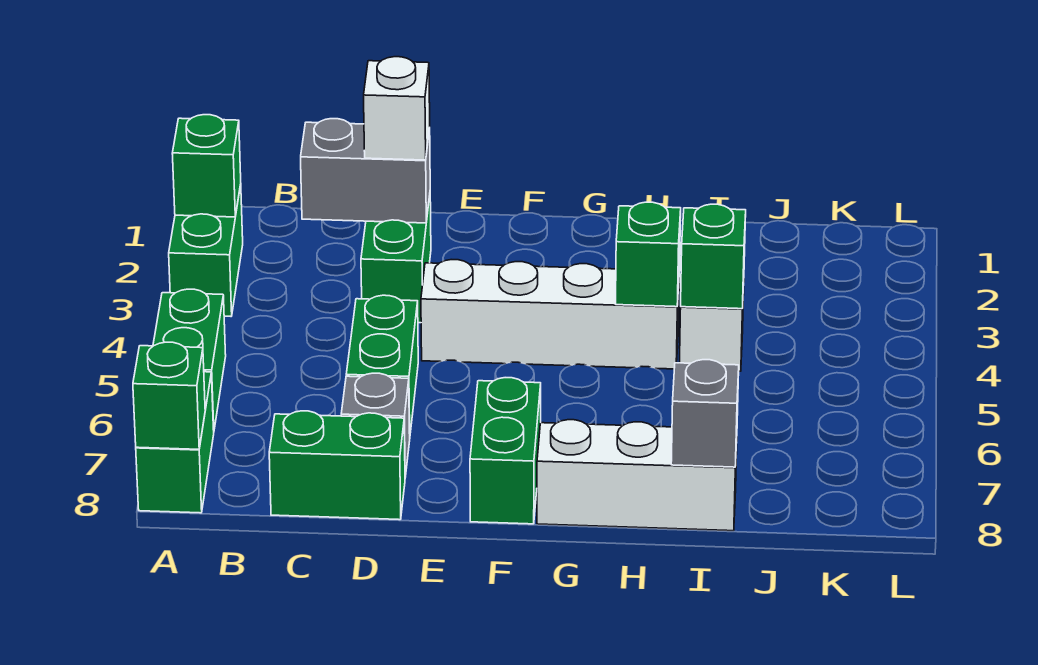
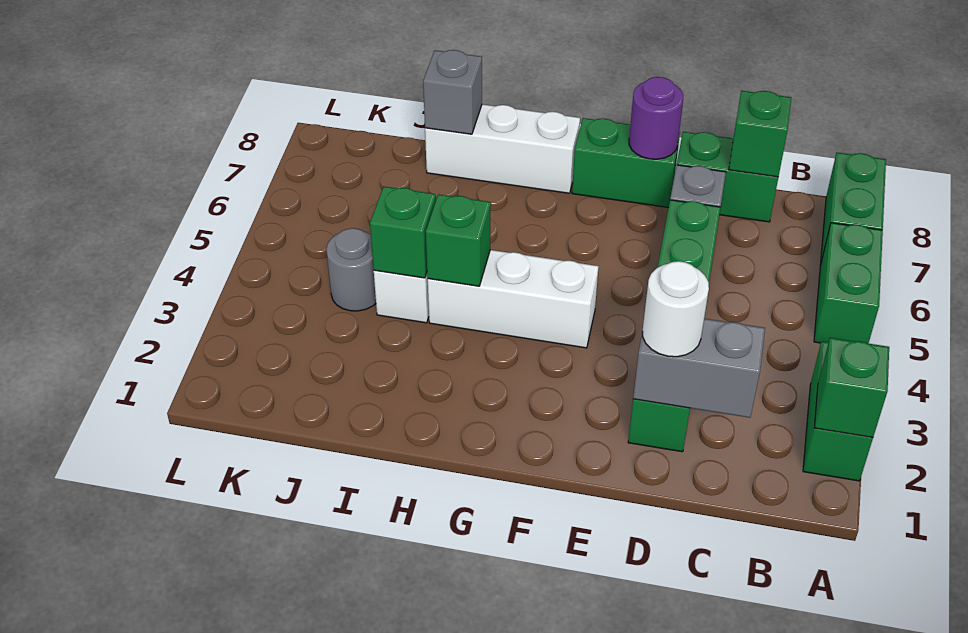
green 1x1 brick [133,342,205,449] -> green 1x1 brick moved to [729,91,791,177]
white 1x1 brick [364,57,430,160] -> white 1x1 round brick [643,261,709,357]
white 1x4 brick [421,260,679,369] -> white 1x3 brick [428,250,599,348]
none -> purple 1x1 round brick [629,77,683,159]
green 1x2 brick [470,378,541,524] -> green 1x2 brick turned to [572,118,680,208]
none -> grey 1x1 round brick [326,228,376,311]

